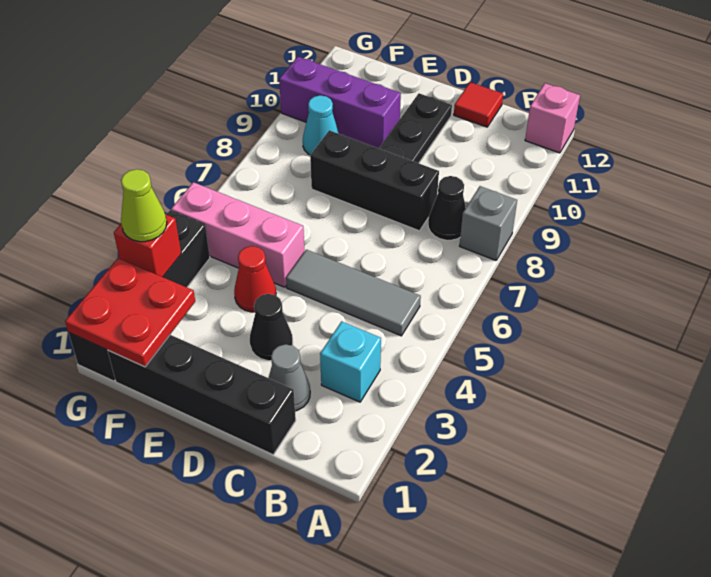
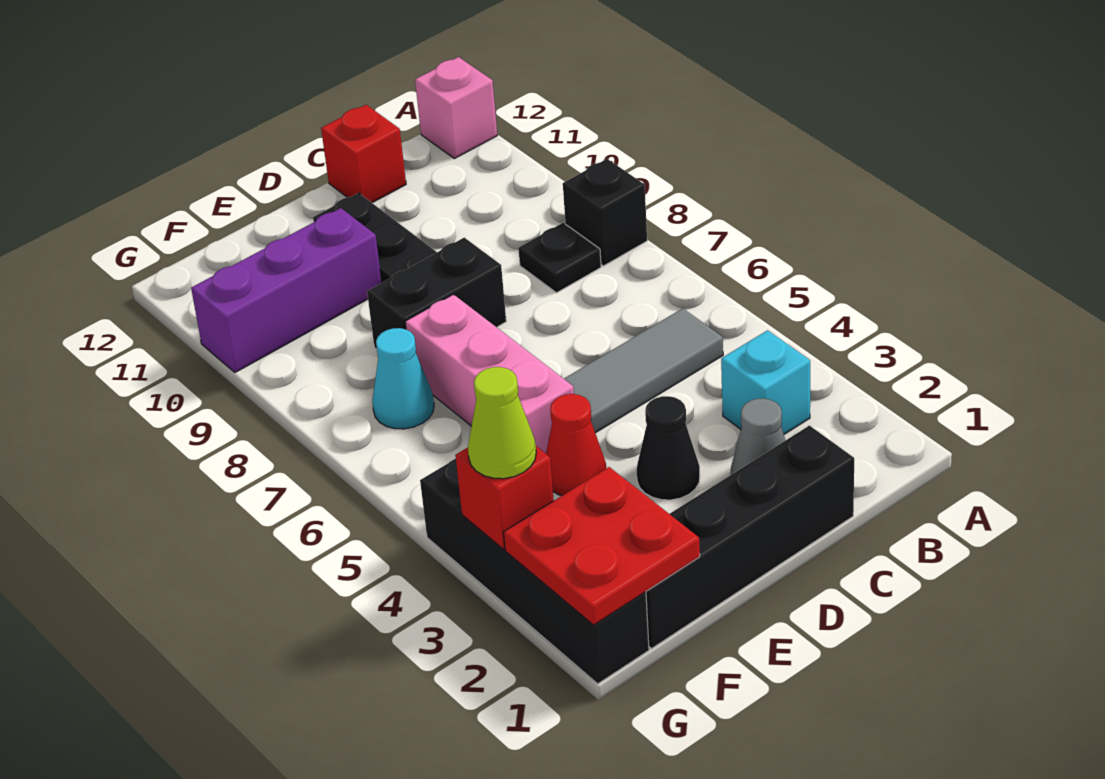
grey 1x1 brick [460,186,517,260] -> black 1x1 brick [563,159,647,266]
black 1x1 cone [428,176,466,240] -> black 1x1 plate [518,223,601,293]
black 1x3 brick [310,130,439,231] -> black 1x2 brick [367,238,506,350]
red 1x1 tile [454,82,503,127] -> red 1x1 brick [321,105,406,203]
pink 1x3 brick [171,182,305,287] -> pink 1x3 brick turned to [405,294,574,454]
cyan 1x1 cone [303,95,339,155] -> cyan 1x1 cone moved to [372,328,434,429]

